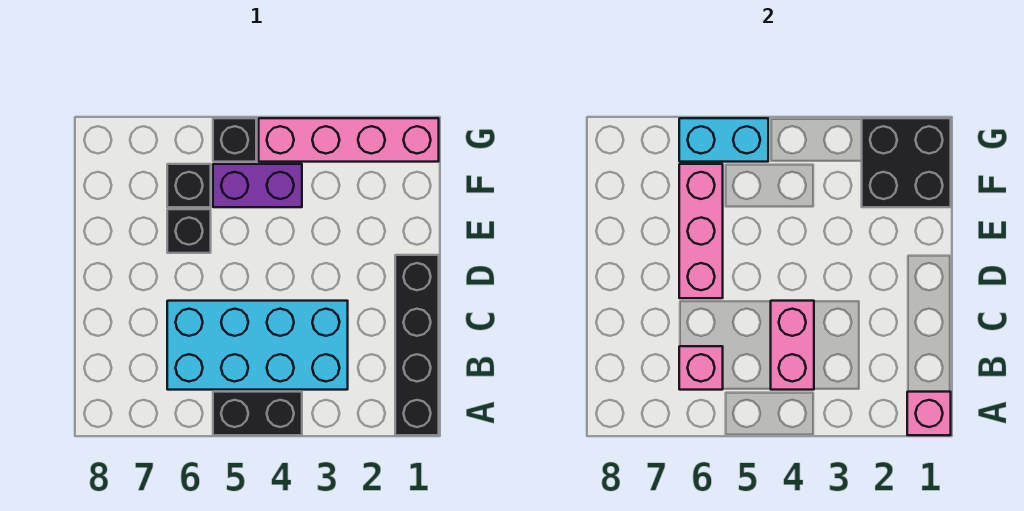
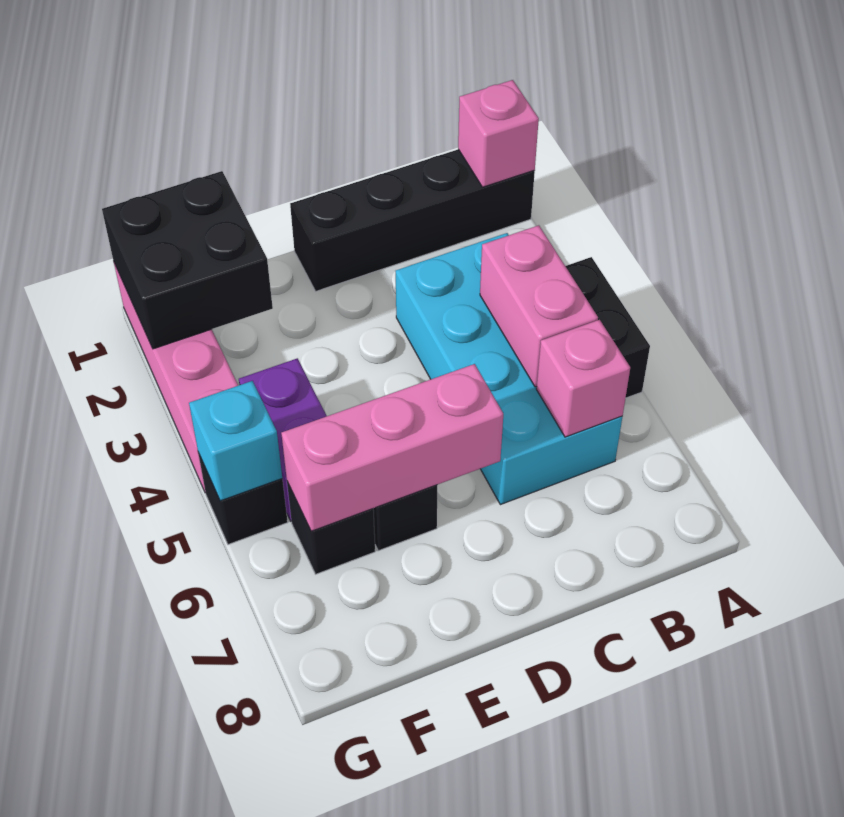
pink 1x2 brick [771,301,814,390] -> pink 1x2 brick turned to [480,225,598,387]
cyan 1x2 brick [679,118,768,162] -> cyan 1x1 brick [189,381,282,501]

